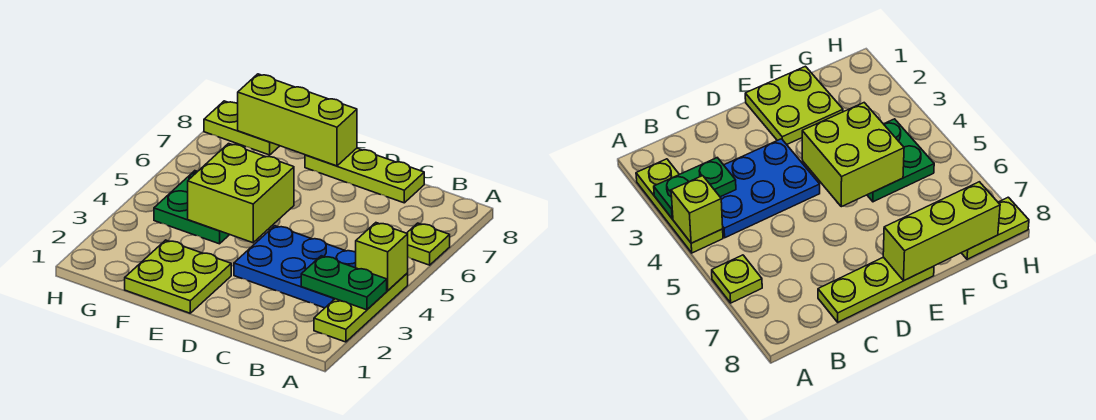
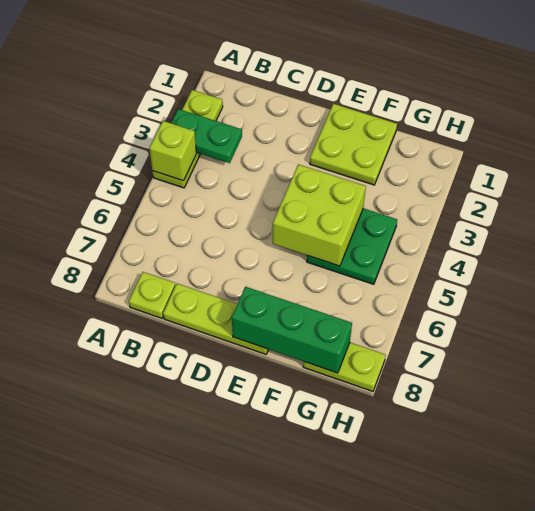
lime 1x1 plate [407,223,450,265] -> lime 1x1 plate moved to [129,272,175,318]
blue 2x3 plate [234,226,356,308] -> none
lime 1x3 brick [238,74,357,166] -> green 1x3 brick [232,287,352,373]

